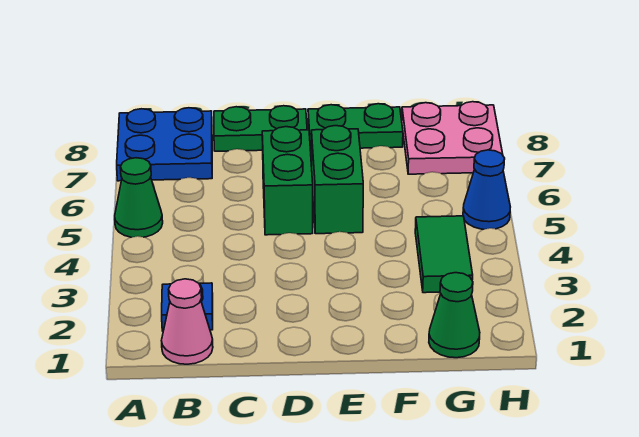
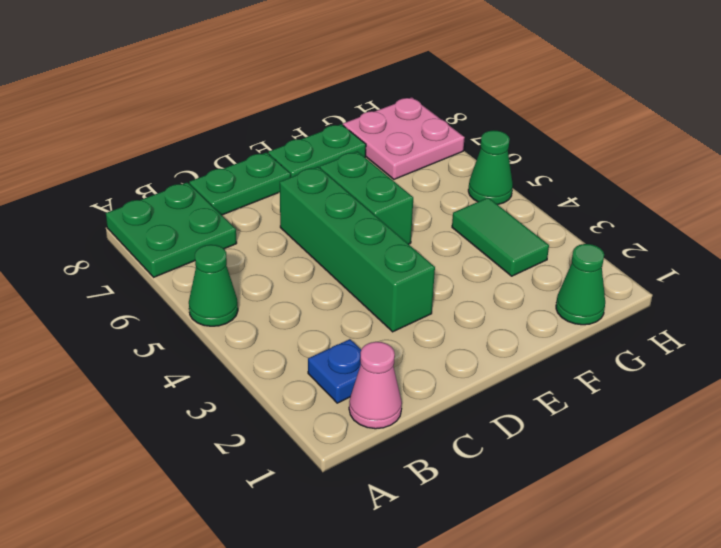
blue 2x2 plate [117,108,212,181] -> green 2x2 plate [106,182,237,277]
green 1x2 brick [262,127,313,235] -> green 1x4 brick [280,167,435,332]
blue 1x1 cone [463,150,510,229] -> green 1x1 cone [468,130,513,205]

